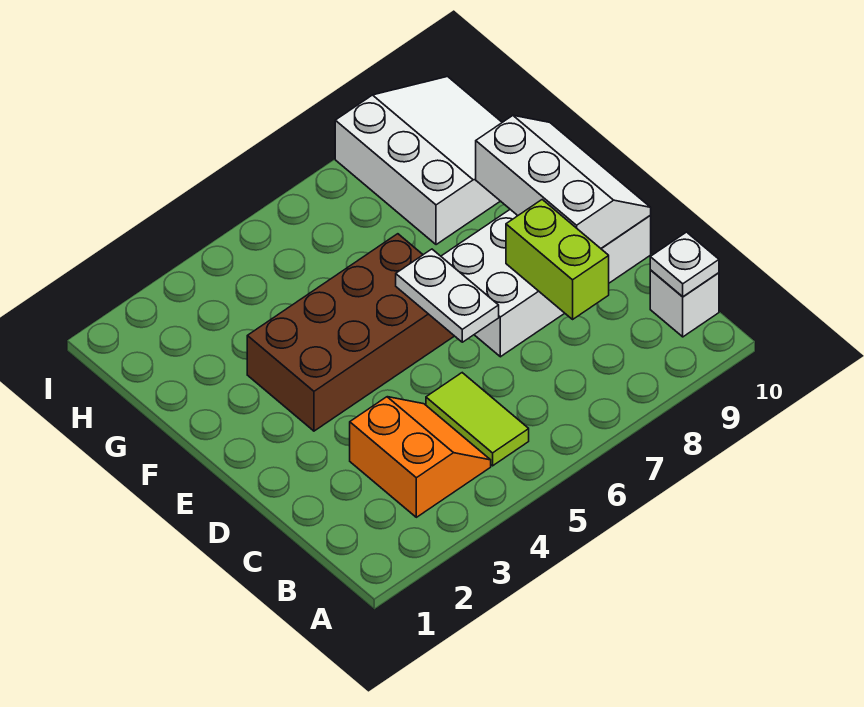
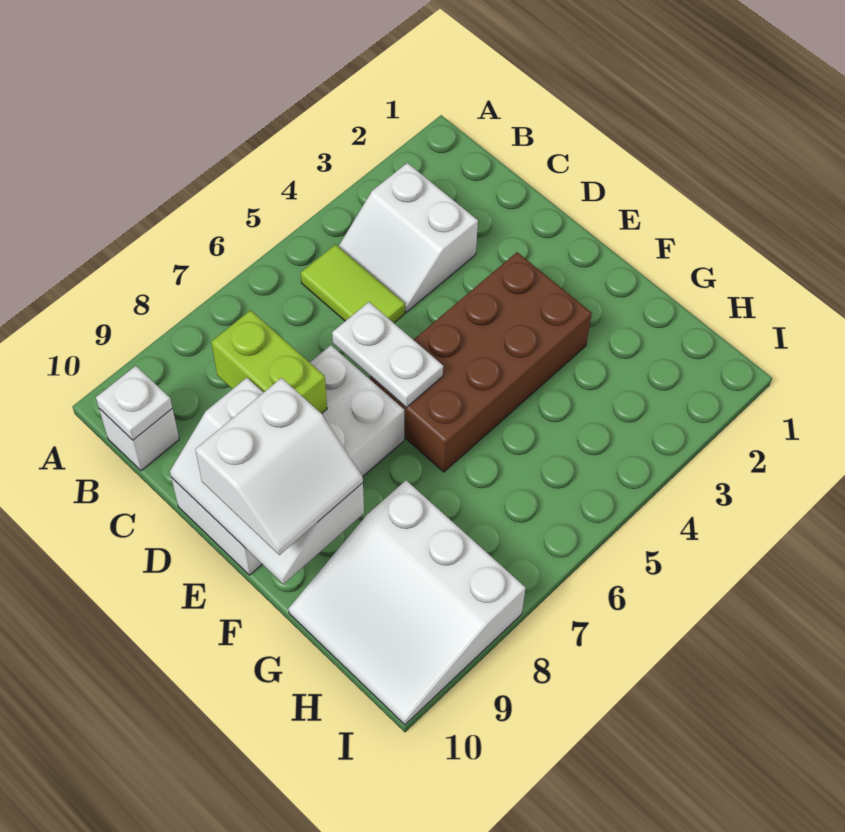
orange 2x2 slope [350,397,491,517] -> white 2x2 slope [338,163,478,312]
none -> white 2x2 slope [195,378,363,555]

